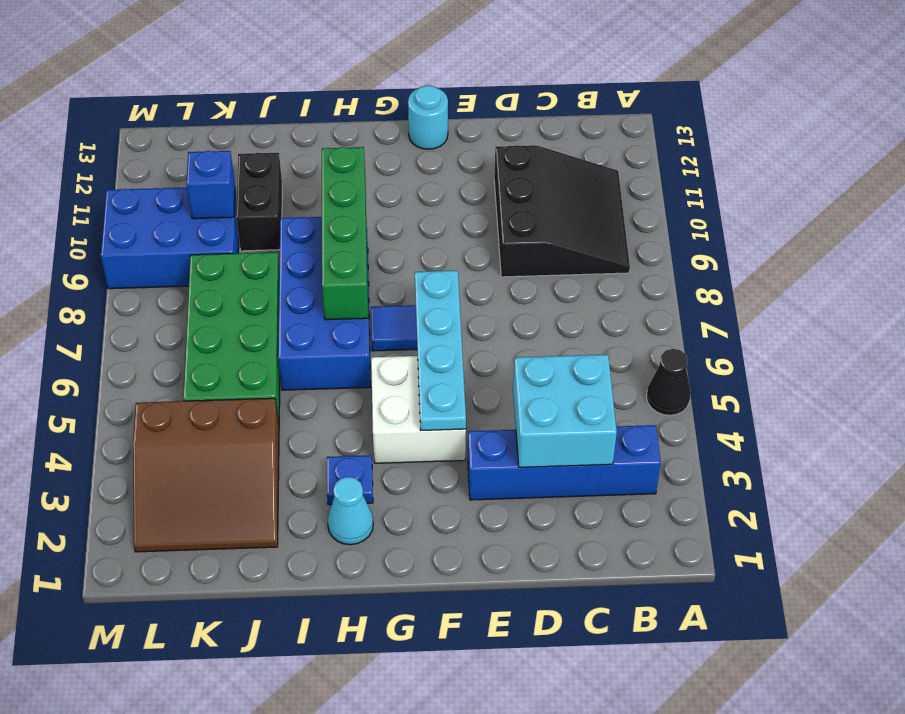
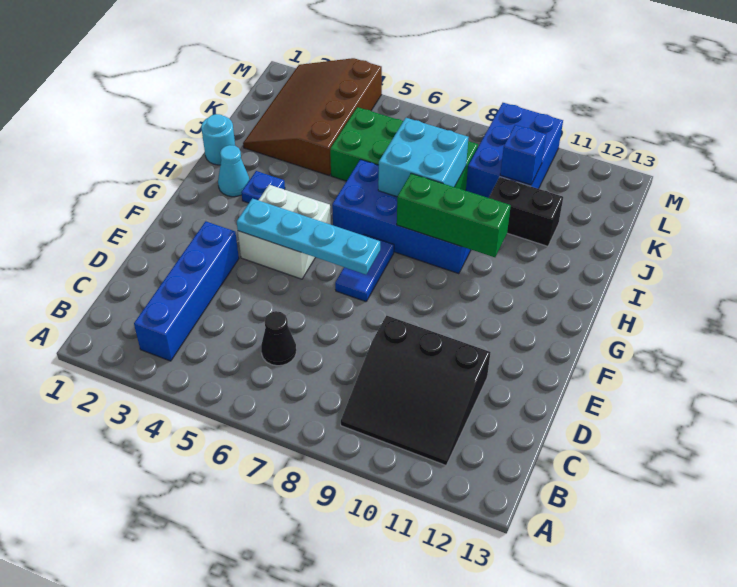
black 1x1 cone [647,349,691,415] -> black 1x1 cone moved to [261,311,296,366]
cyan 2x2 brick [513,355,617,467] -> cyan 2x2 brick moved to [378,118,468,197]
cyan 1x1 round brick [408,85,448,149] -> cyan 1x1 round brick moved to [201,114,235,165]
green 1x4 brick [322,147,368,320] -> green 1x3 brick [397,173,511,257]
brown 3x3 slope [133,398,279,552] -> brown 3x4 slope [243,58,382,176]

